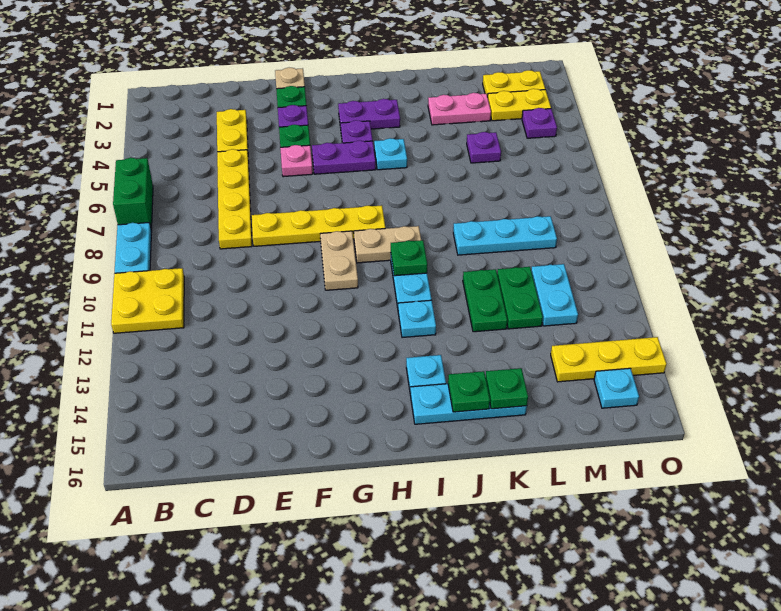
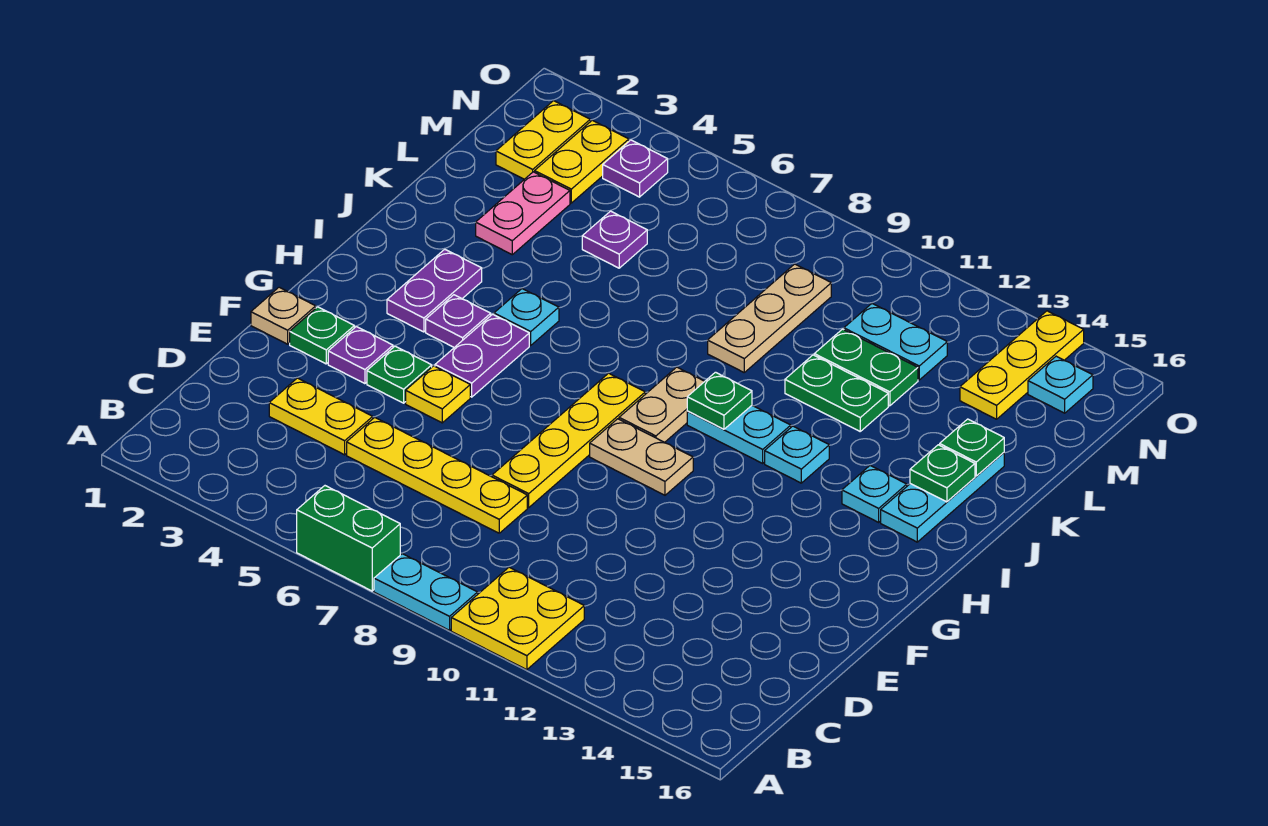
pink 1x1 plate [280,145,313,177] -> yellow 1x1 plate [406,366,470,423]
cyan 1x3 plate [453,216,557,255] -> tan 1x3 plate [708,264,831,372]

